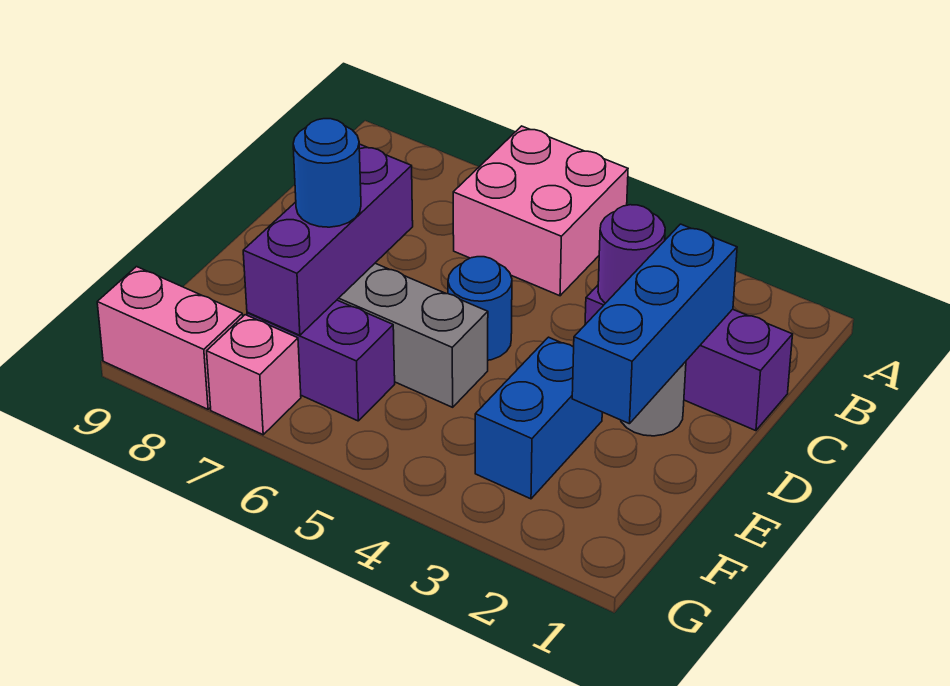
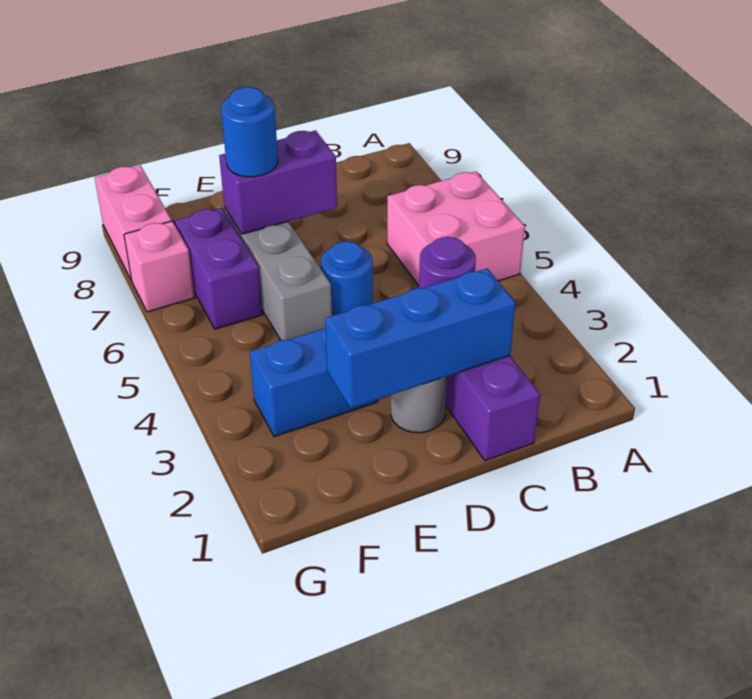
purple 1x3 brick [243,144,413,335] -> purple 1x2 brick [219,130,337,234]

